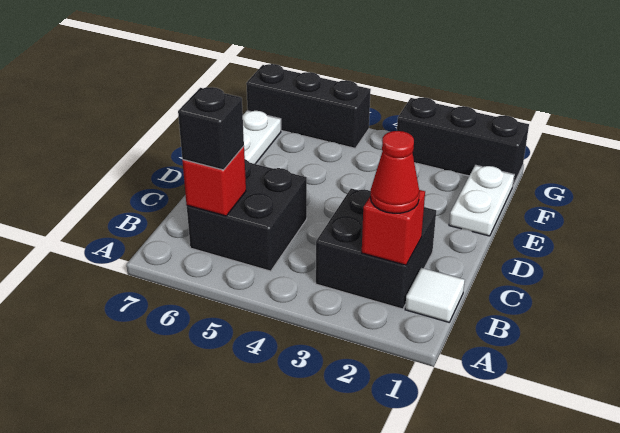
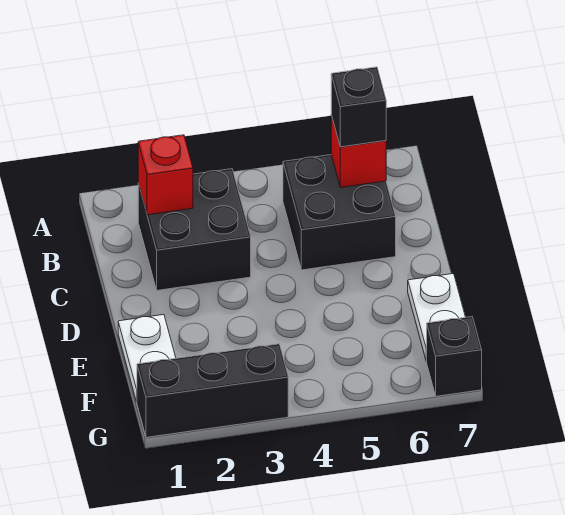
white 1x1 tile [405,268,465,322] -> none
red 1x1 cone [371,131,420,213] -> none
black 1x3 brick [246,64,371,148] -> black 1x1 brick [426,317,482,396]

